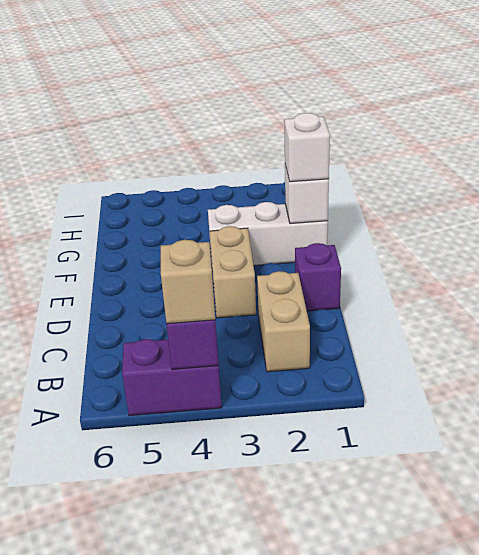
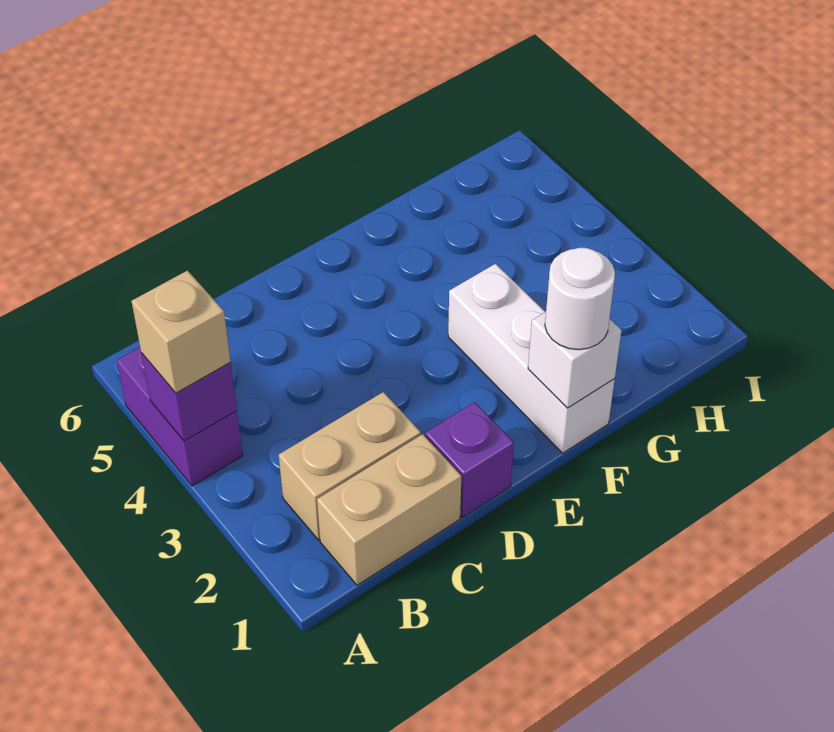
tan 1x2 brick [210,226,256,318] -> tan 1x2 brick moved to [317,434,461,585]
white 1x1 brick [284,113,330,182] -> white 1x1 round brick [545,248,615,350]

